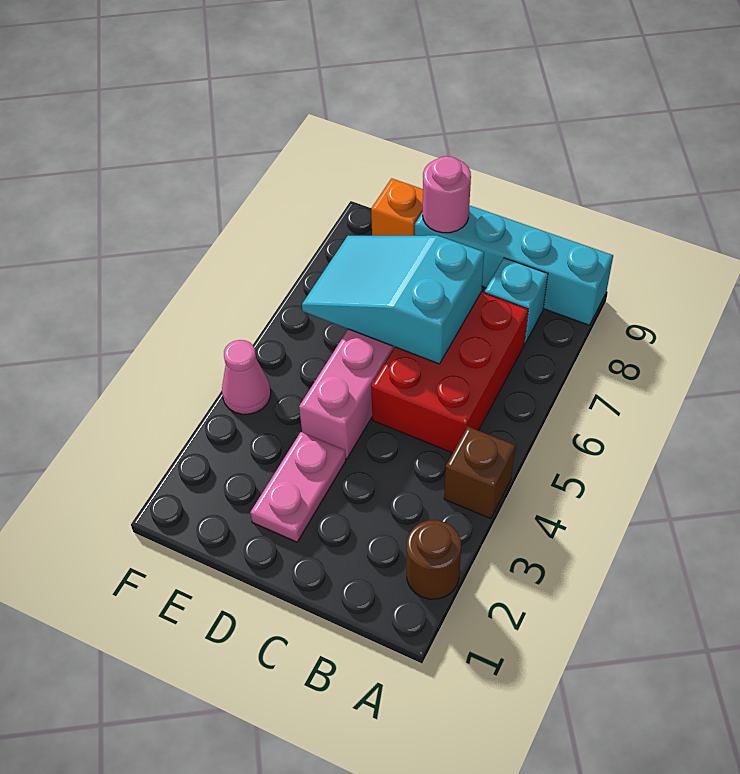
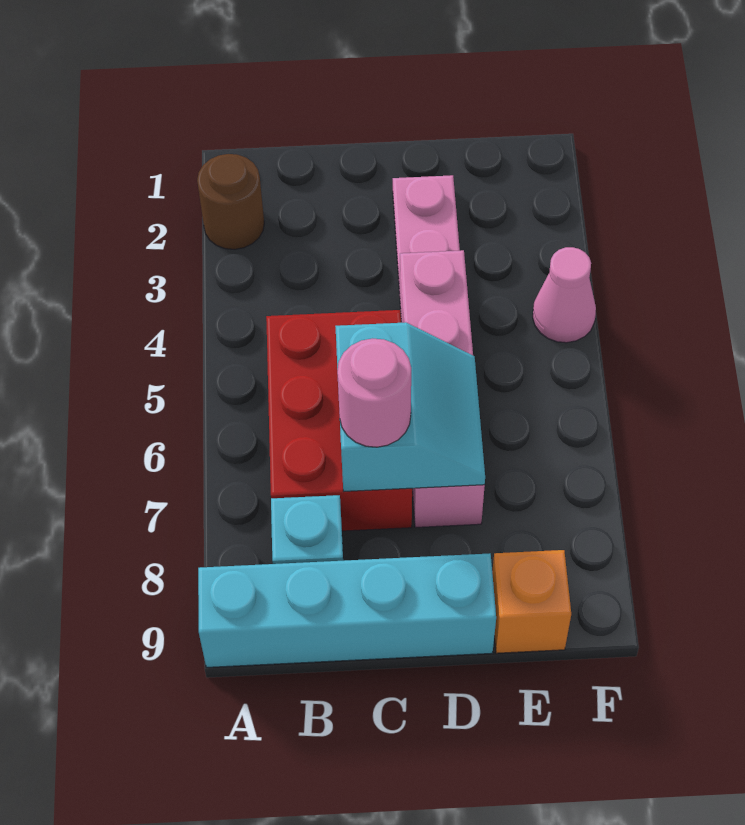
brown 1x1 brick [444,426,515,519] -> none
cyan 2x3 slope [302,235,484,364] -> cyan 2x2 slope [335,322,485,491]
pink 1x1 round brick [423,156,471,233] -> pink 1x1 round brick moved to [337,339,411,447]

